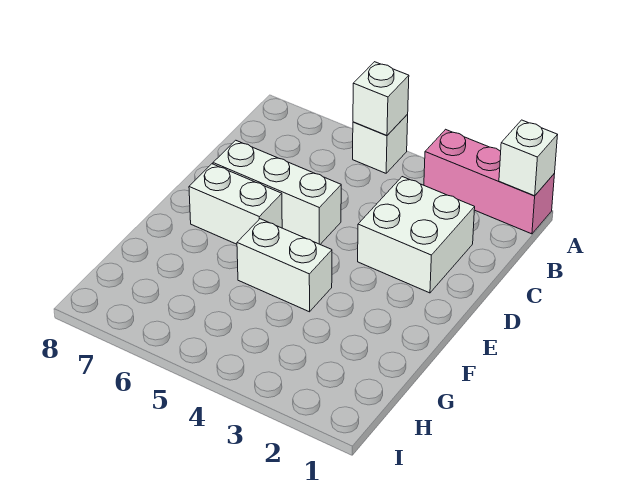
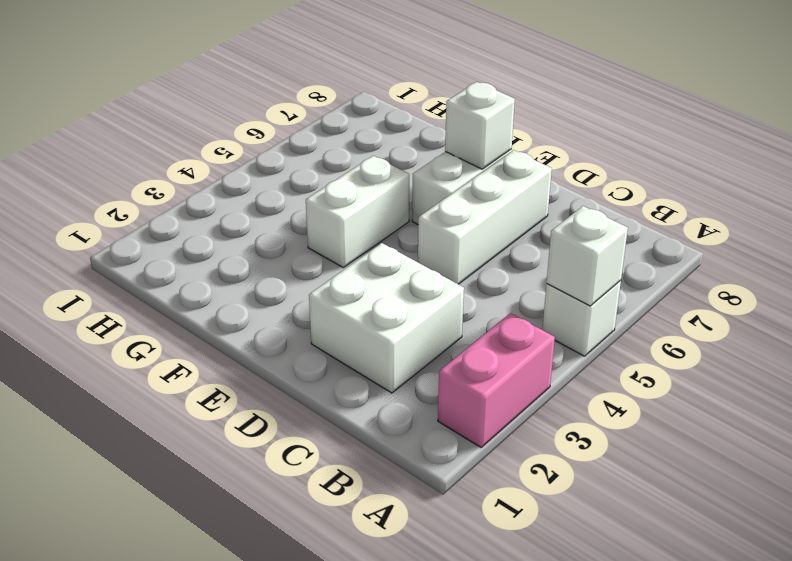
pink 1x3 brick [424,129,554,234] -> pink 1x2 brick [438,313,555,447]
white 1x1 brick [499,120,557,196] -> white 1x1 brick moved to [445,82,515,169]

